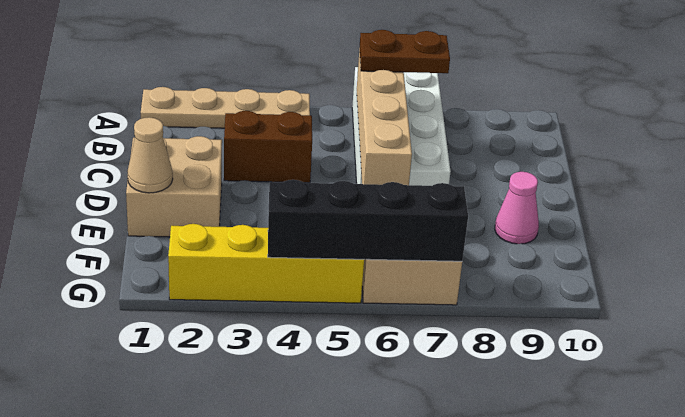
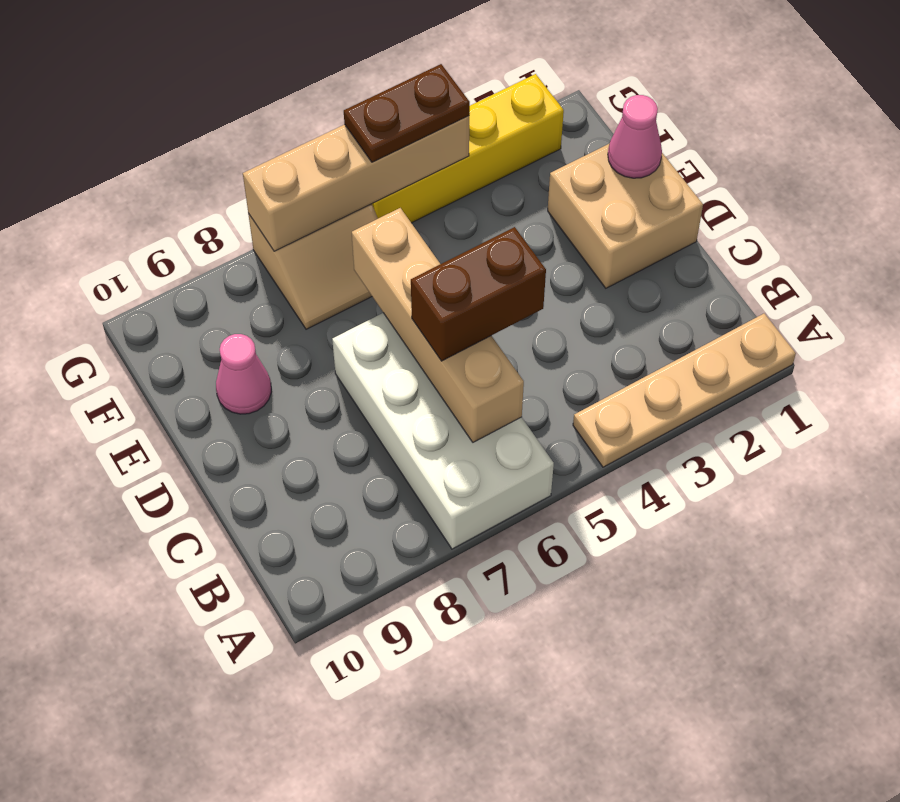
brown 1x2 plate [359,30,450,73] -> brown 1x2 plate moved to [344,64,470,162]
brown 1x2 brick [224,111,312,183] -> brown 1x2 brick moved to [411,227,546,361]
tan 1x1 cone [127,117,173,193] -> pink 1x1 cone [608,95,662,178]
black 1x4 brick [268,180,468,261] -> tan 1x4 brick [243,116,469,251]

